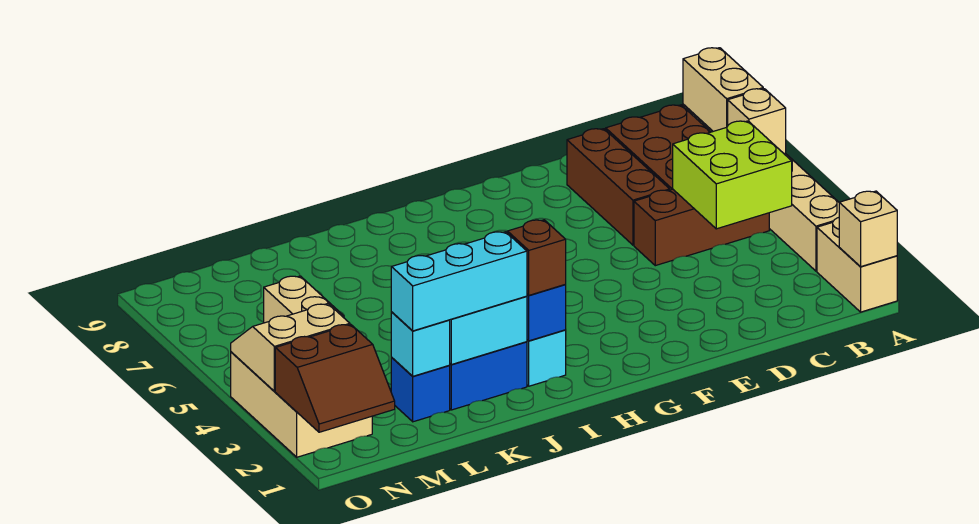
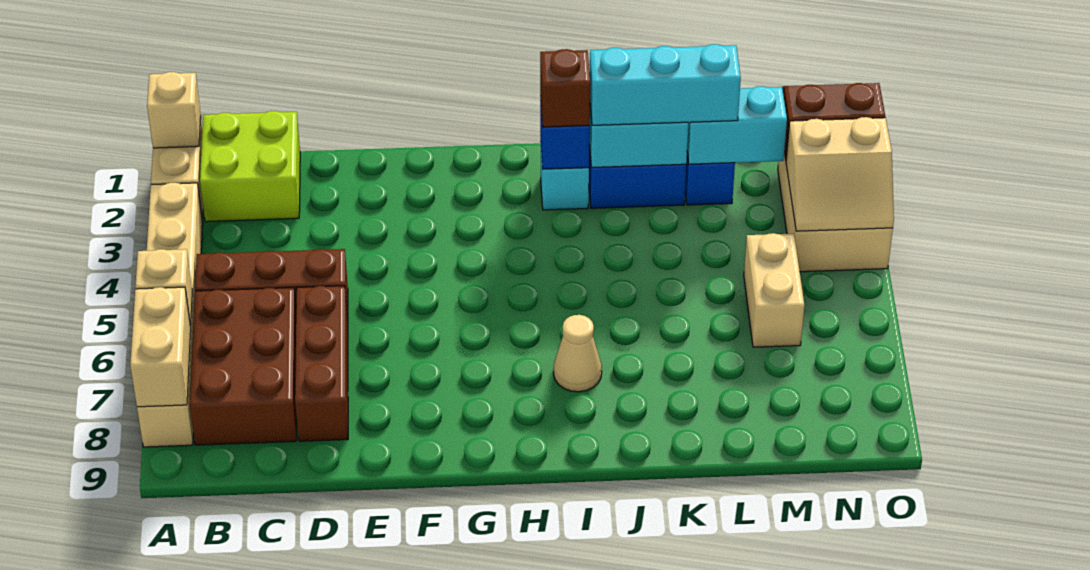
lime 2x2 brick [673,121,792,229] -> lime 2x2 brick moved to [200,111,300,222]
none -> tan 1x1 cone [554,315,602,392]
cyan 1x1 brick [391,312,450,376] -> cyan 1x2 brick [687,86,787,164]

